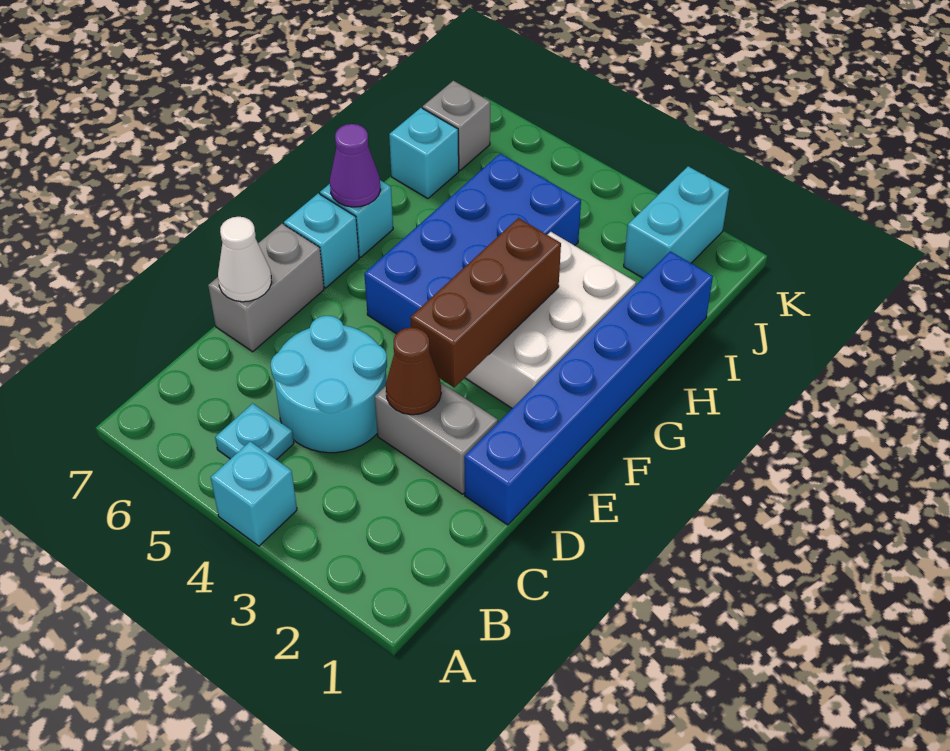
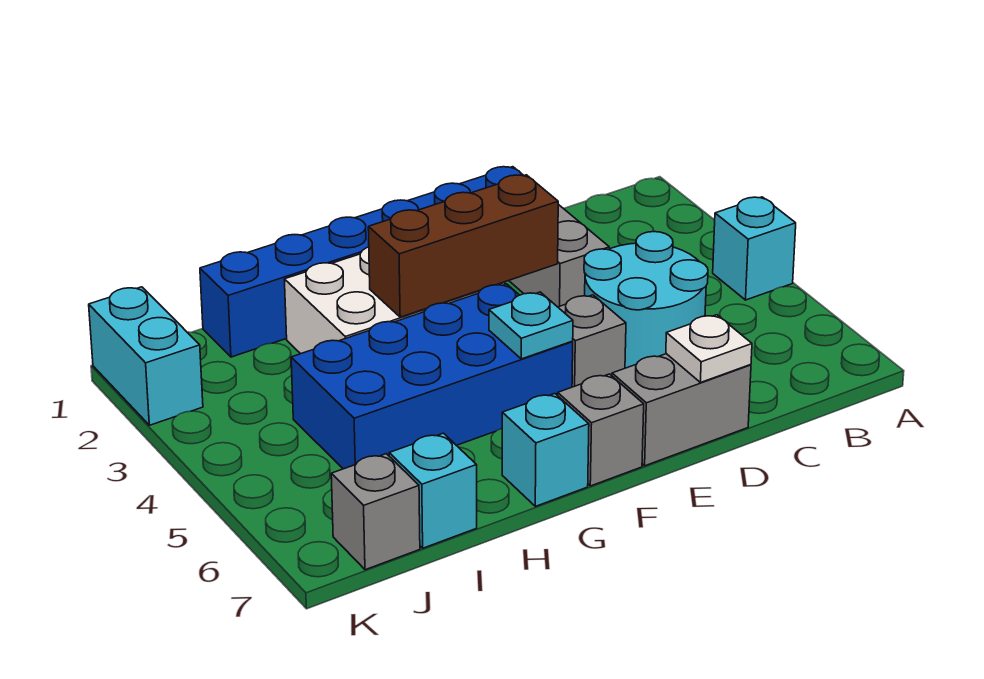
cyan 1x1 plate [215,403,294,460] -> cyan 1x1 plate moved to [489,292,573,359]
brown 1x1 cone [386,328,441,415] -> none
white 1x1 cone [218,217,272,302] -> white 1x1 plate [666,315,752,383]
none -> grey 1x1 brick [558,295,626,387]
cyan 1x1 brick [284,193,359,288] -> grey 1x1 brick [558,374,644,486]
purple 1x1 cone [330,124,381,207] -> none
cyan 1x2 brick [624,166,729,278] -> cyan 1x2 brick turned to [89,287,203,425]

